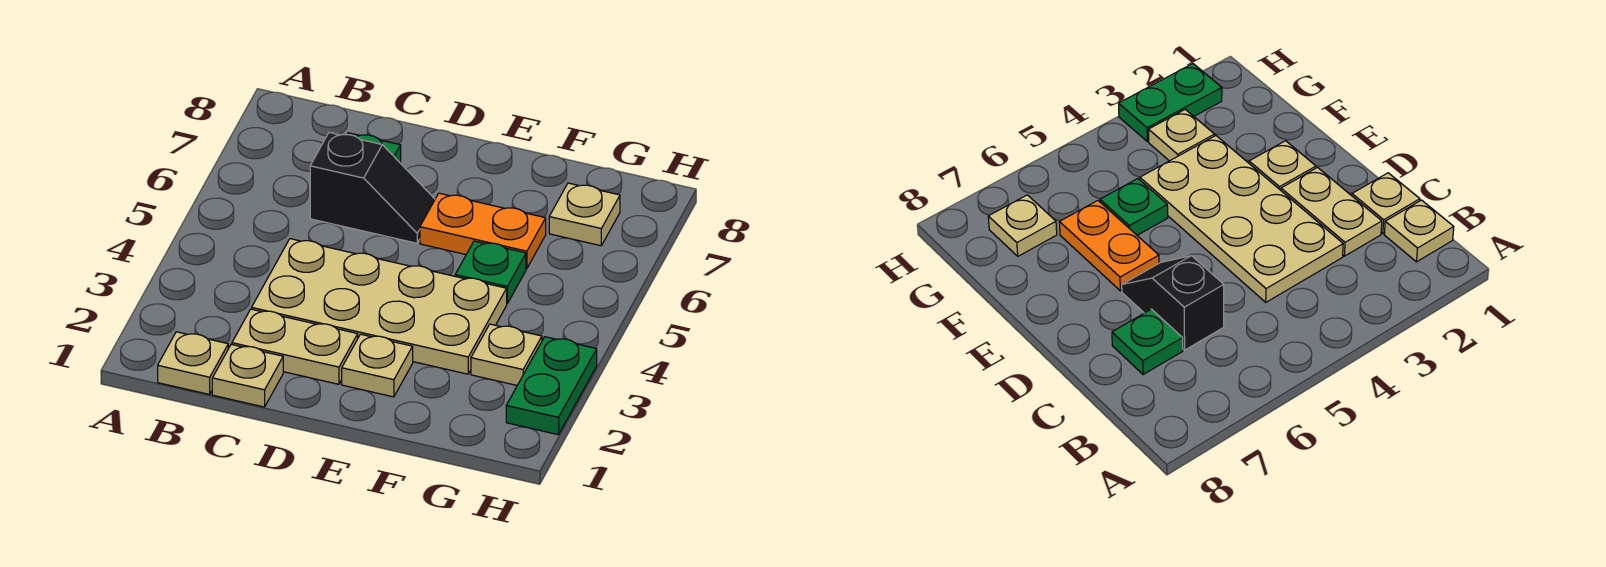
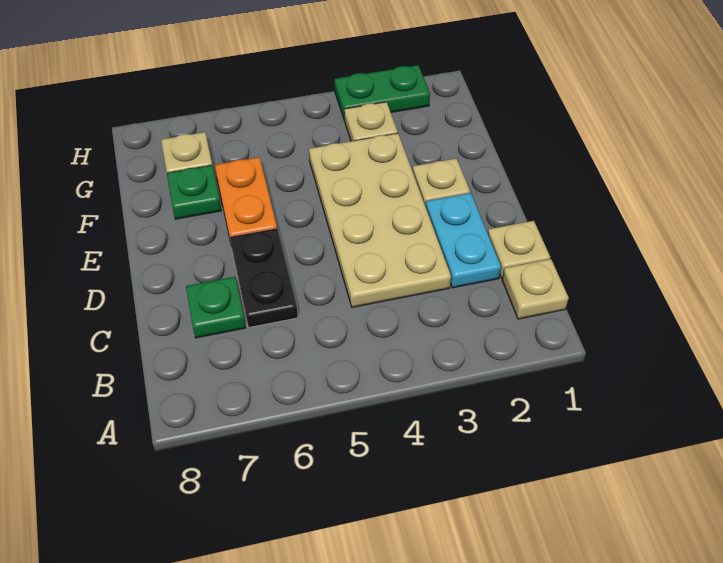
tan 1x2 plate [232,309,358,384] -> cyan 1x2 plate [425,193,501,288]
black 1x2 slope [310,132,435,243] -> black 1x2 plate [230,228,298,328]
green 1x1 plate [455,241,526,303] -> green 1x1 plate moved to [167,165,221,219]

